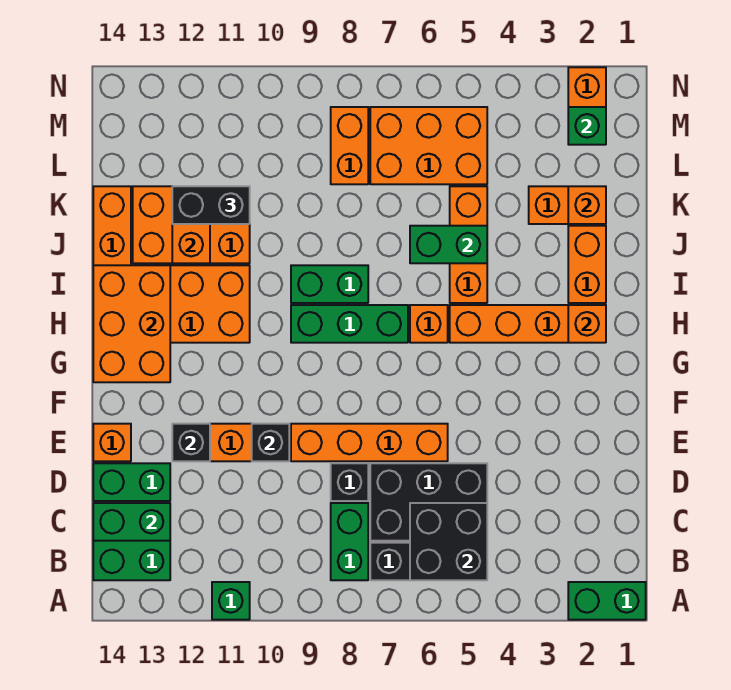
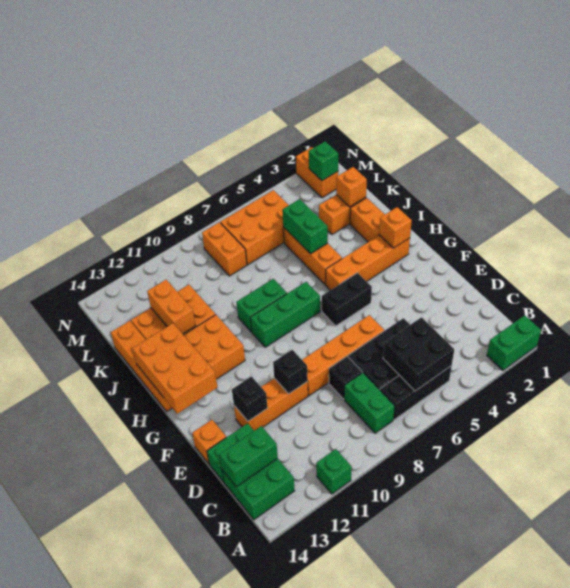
orange 1x1 brick [410,305,448,343] -> none
green 1x2 brick [410,226,487,263] -> green 1x2 brick turned to [282,199,328,254]
black 1x2 brick [172,186,250,224] -> black 1x2 brick moved to [322,273,372,326]

